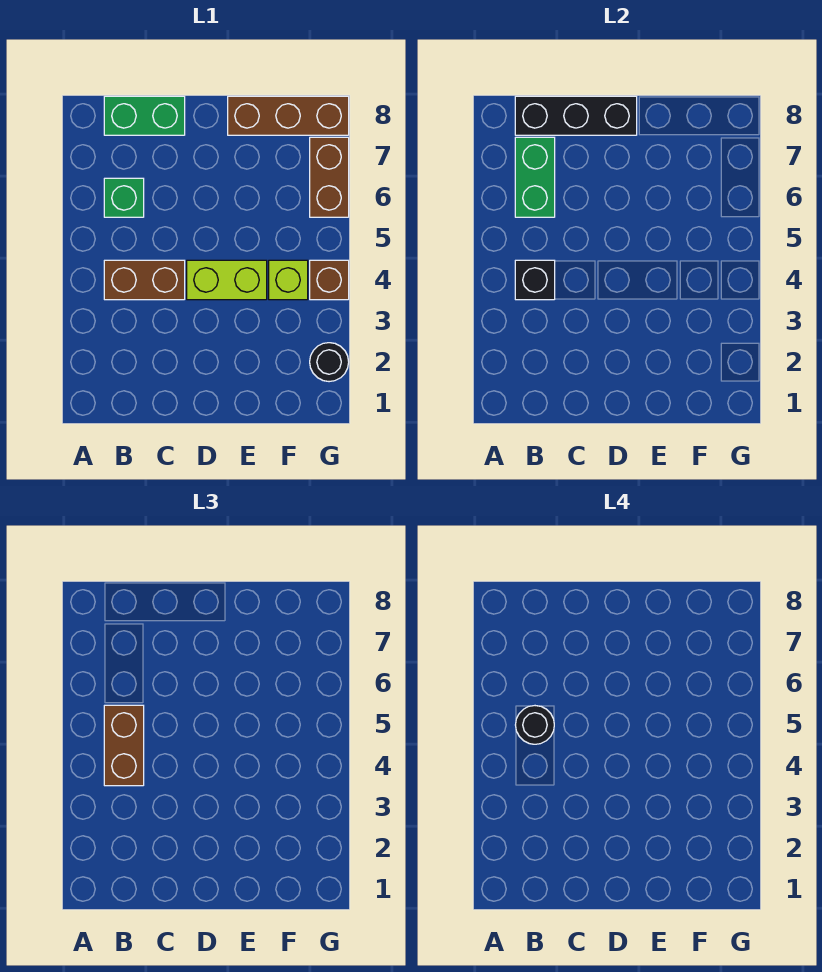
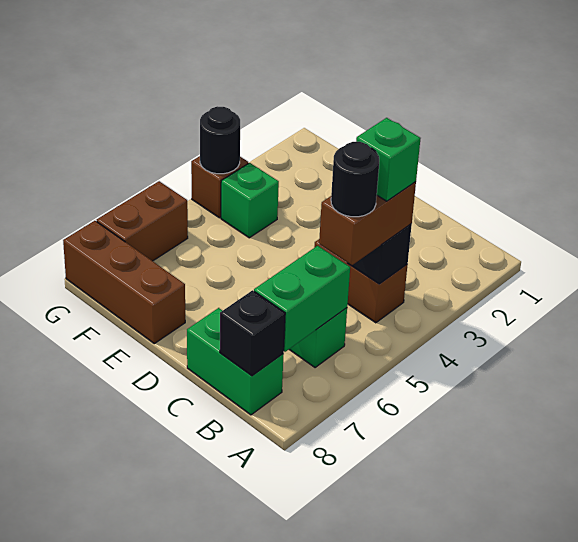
none -> green 1x1 brick [356,118,421,201]
black 1x3 brick [515,96,637,135] -> black 1x1 brick [220,290,285,376]
lime 1x2 brick [187,260,267,300] -> none
lime 1x1 brick [269,260,308,300] -> green 1x1 brick [221,163,279,238]
black 1x1 round brick [310,343,349,382] -> black 1x1 round brick moved to [200,106,240,174]

